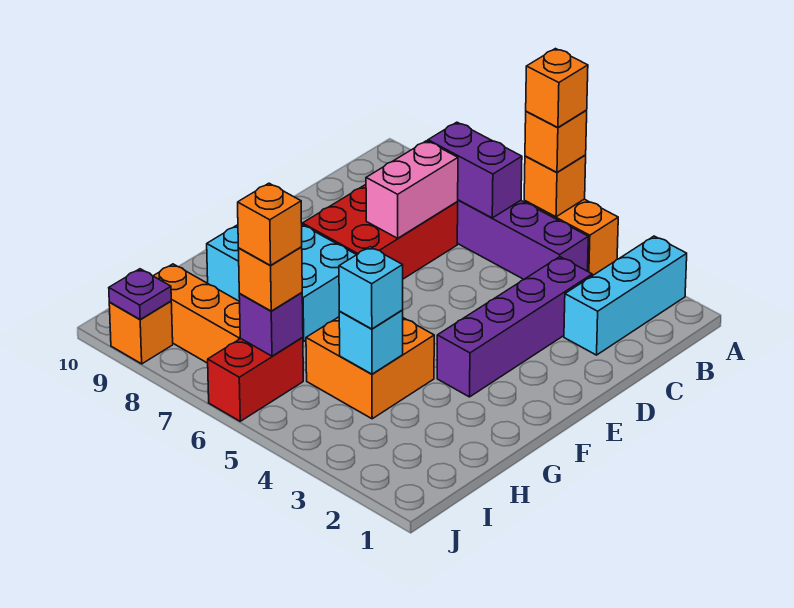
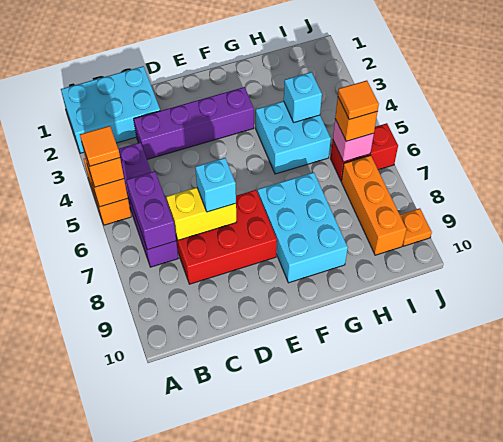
cyan 1x3 brick [564,236,687,355] -> cyan 2x3 brick [61,66,160,153]
orange 1x1 brick [526,49,588,127] -> orange 1x1 tile [80,126,120,166]
pink 1x2 brick [366,141,458,238] -> yellow 1x2 brick [166,187,236,240]
orange 2x2 brick [306,317,434,419] -> cyan 2x2 brick [256,101,331,174]
cyan 1x1 brick [339,247,403,329] -> cyan 1x1 brick moved to [195,158,236,212]
purple 1x1 brick [239,293,303,356] -> pink 1x1 brick [333,119,374,162]
orange 1x1 brick [238,183,302,265] -> orange 1x1 tile [338,80,379,120]
orange 1x1 brick [109,301,173,364] -> orange 1x1 plate [400,208,432,246]
purple 1x1 plate [109,269,171,320] -> none

